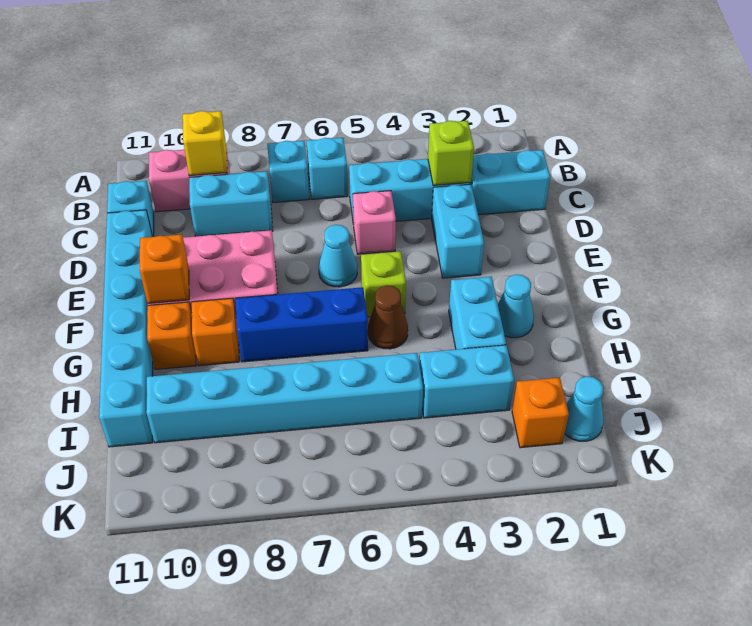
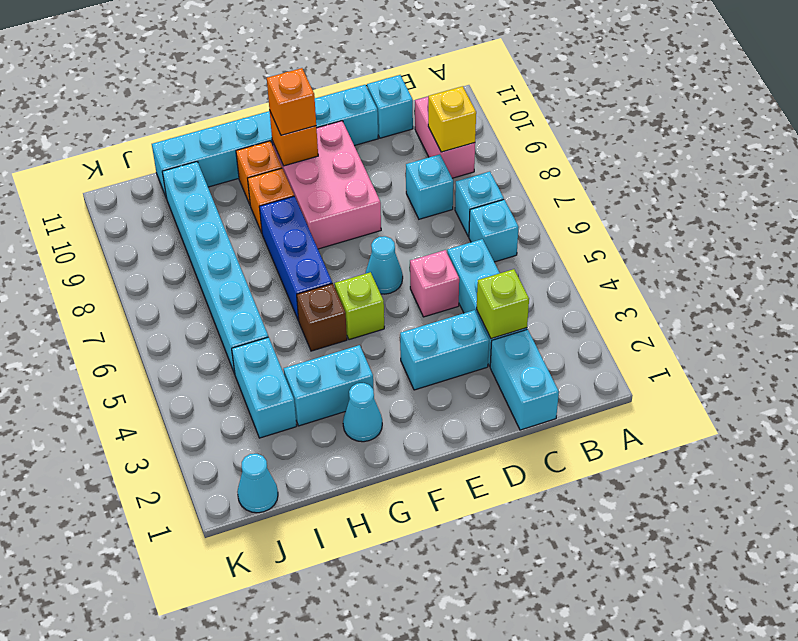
cyan 1x2 brick [189,171,273,236] -> cyan 1x1 brick [406,154,453,219]
brown 1x1 cone [368,285,408,349] -> brown 1x1 brick [297,283,347,351]
orange 1x1 brick [512,378,569,448] -> orange 1x1 brick moved to [267,68,316,135]

